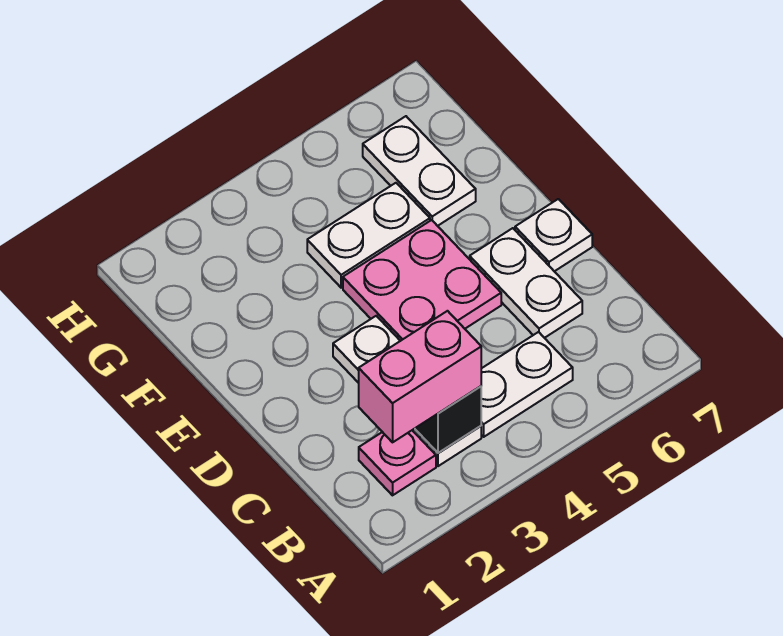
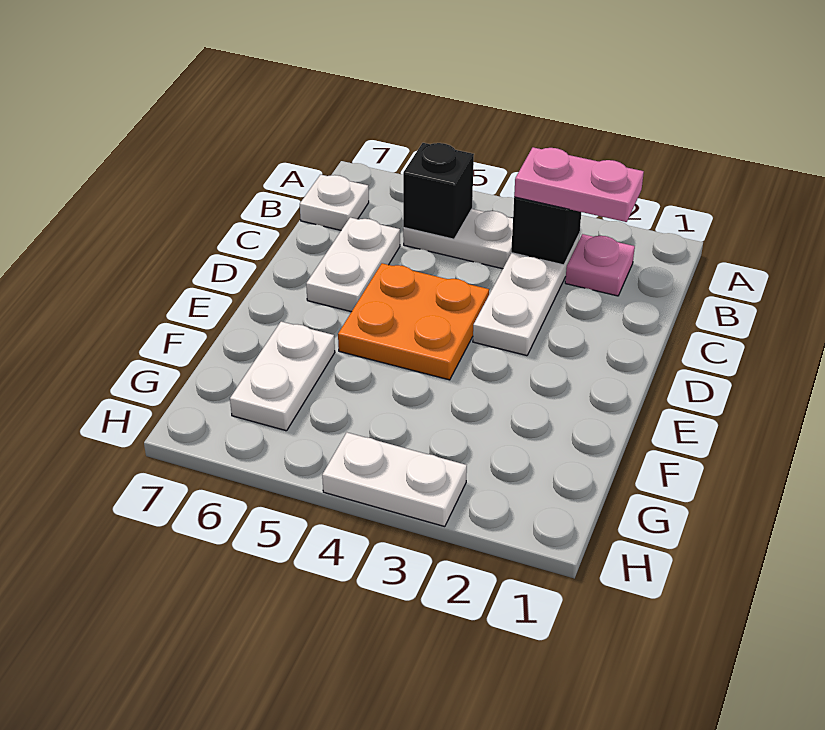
pink 1x2 brick [359,311,481,442] -> pink 1x2 plate [514,147,644,222]
none -> black 1x1 brick [403,143,474,239]
pink 2x2 plate [343,220,501,341] -> orange 2x2 plate [338,263,489,380]
white 1x1 plate [515,199,592,271] -> white 1x1 plate moved to [300,175,369,230]
white 1x2 plate [307,183,430,288] -> white 1x2 plate moved to [322,432,467,527]

